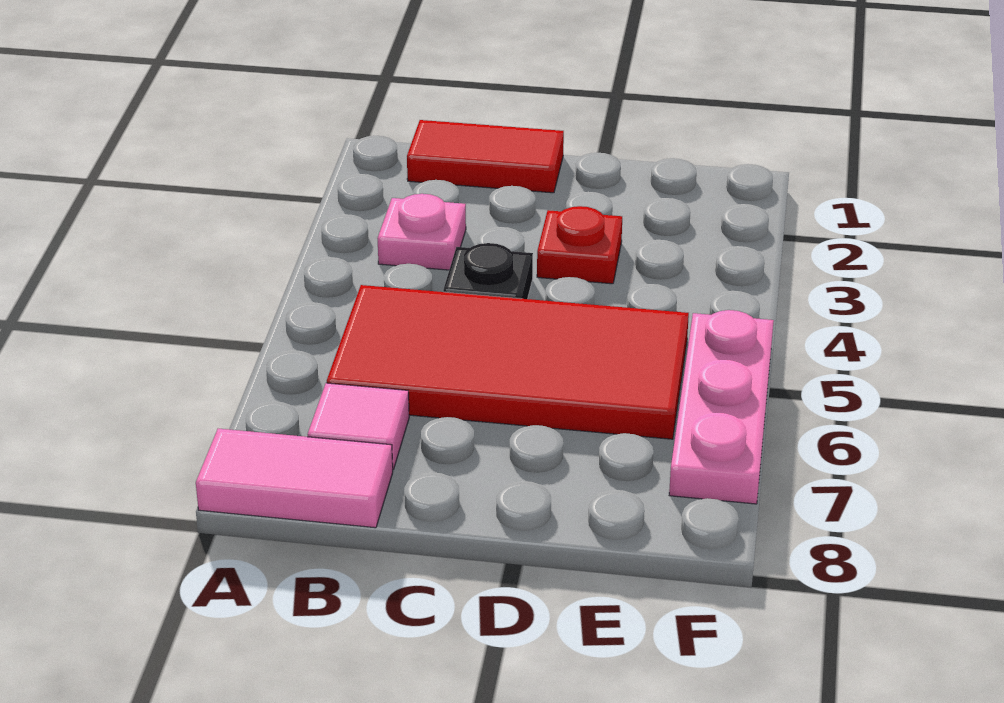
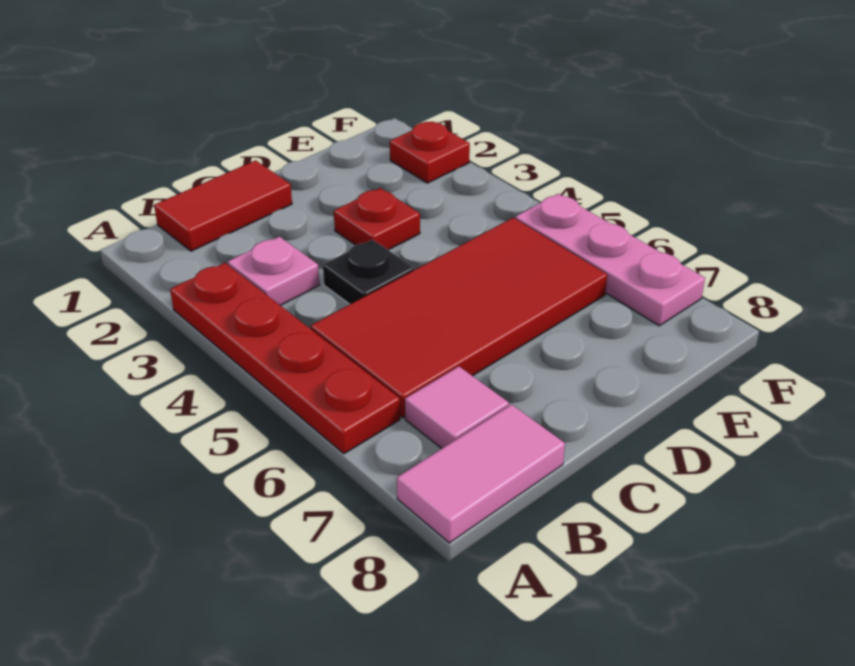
none -> red 1x4 plate [170,263,400,454]
none -> red 1x1 plate [390,122,470,183]

